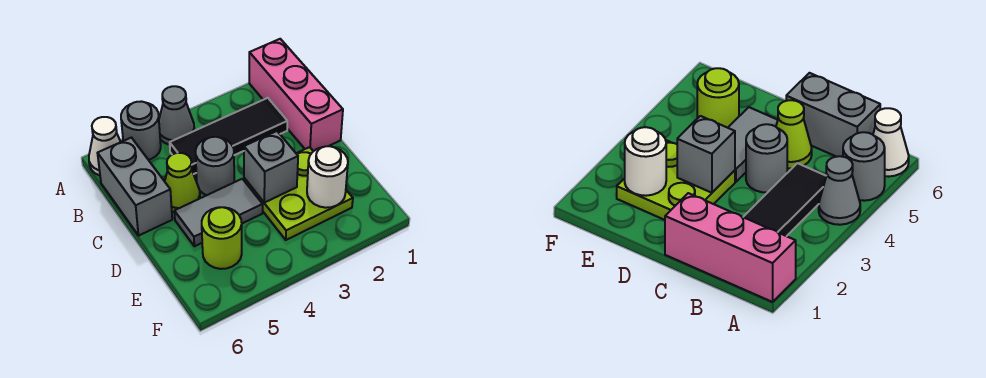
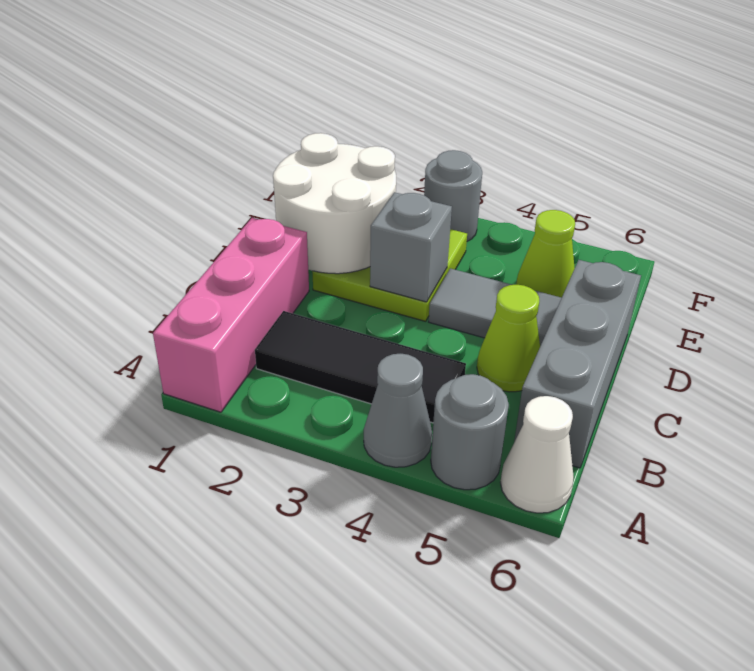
grey 1x2 brick [98,138,172,236] -> grey 1x3 brick [514,260,641,468]
grey 1x1 round brick [195,137,234,195] -> grey 1x1 round brick moved to [424,150,482,241]
white 1x1 round brick [307,146,348,208] -> white 2x2 round brick [273,133,396,274]
lime 1x1 round brick [202,207,242,269] -> lime 1x1 cone [516,210,575,298]

